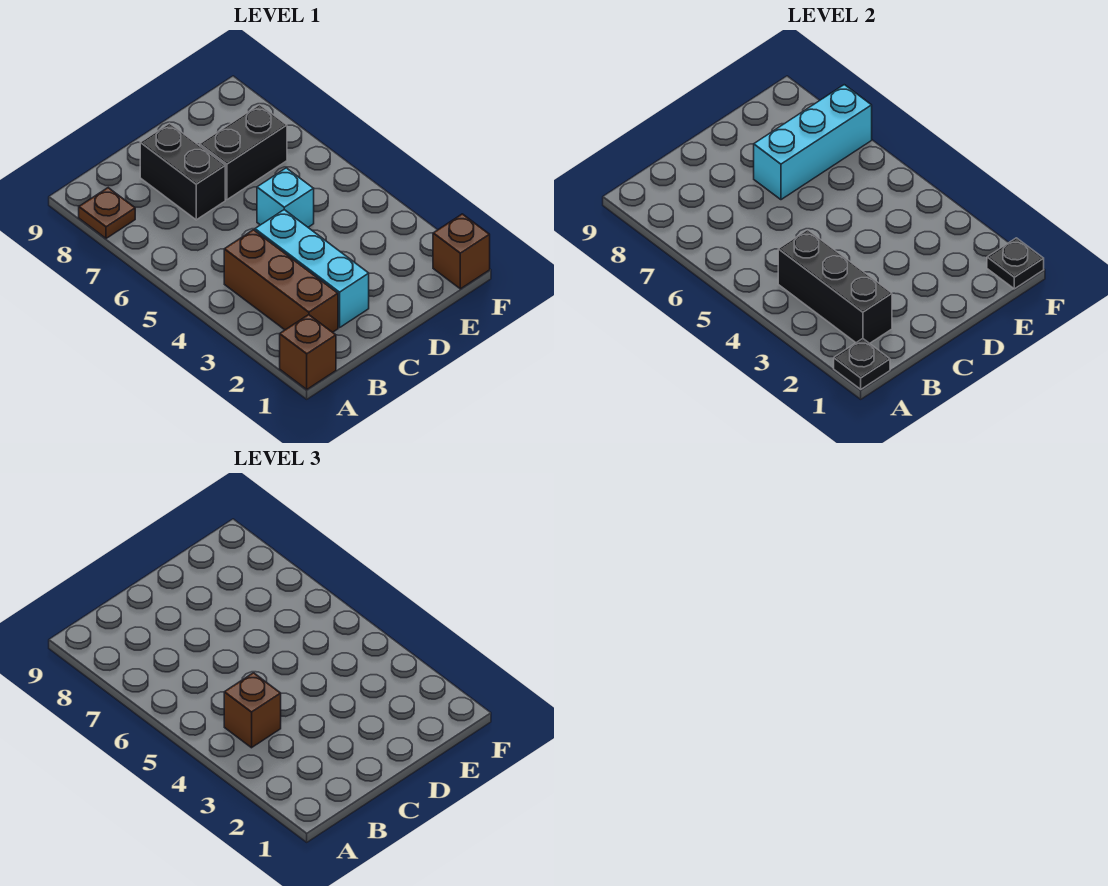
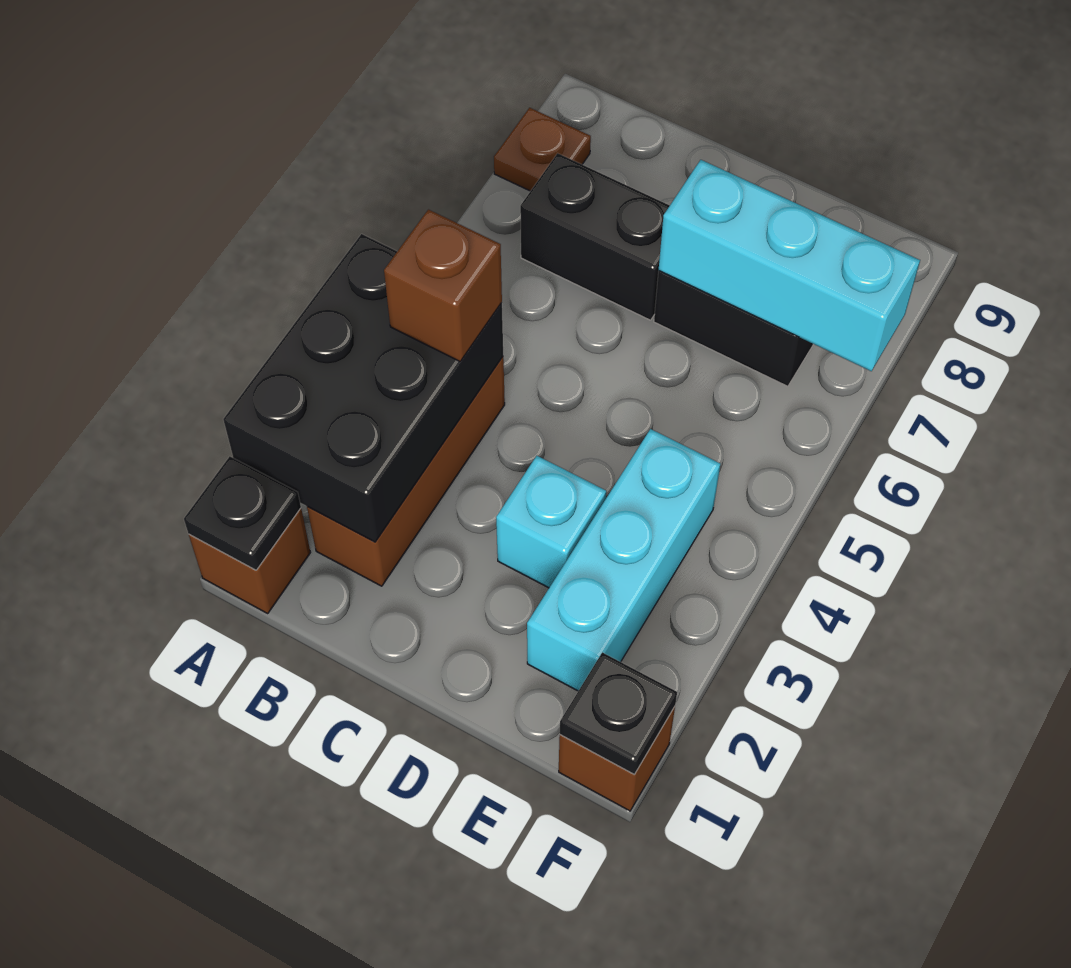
black 1x3 brick [778,230,892,343] -> black 2x3 brick [223,234,503,542]
cyan 1x3 brick [255,210,369,328] -> cyan 1x3 brick moved to [527,429,720,691]
black 1x2 brick [140,123,225,220] -> black 1x2 brick turned to [520,153,670,320]
cyan 1x1 brick [257,168,314,227] -> cyan 1x1 brick moved to [496,456,606,588]

